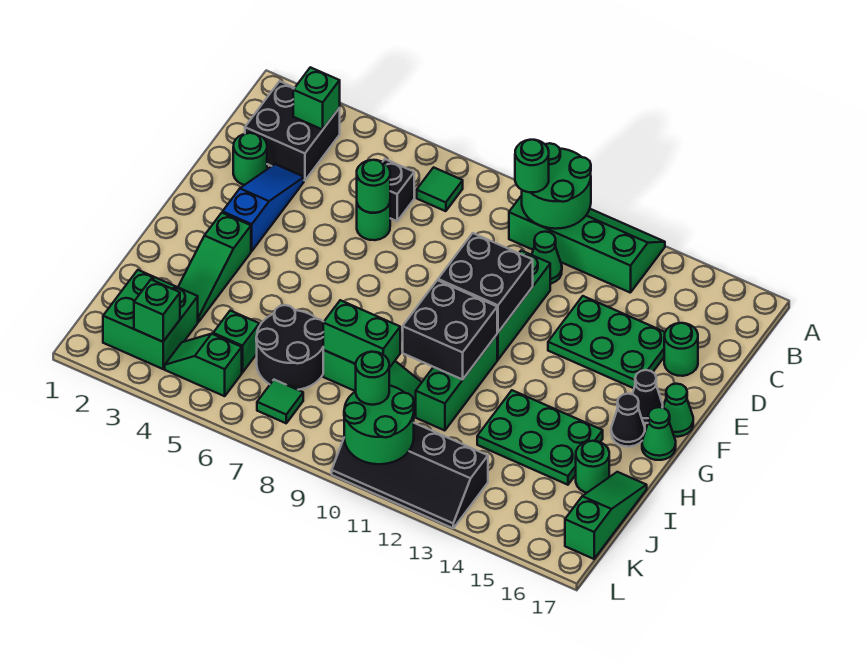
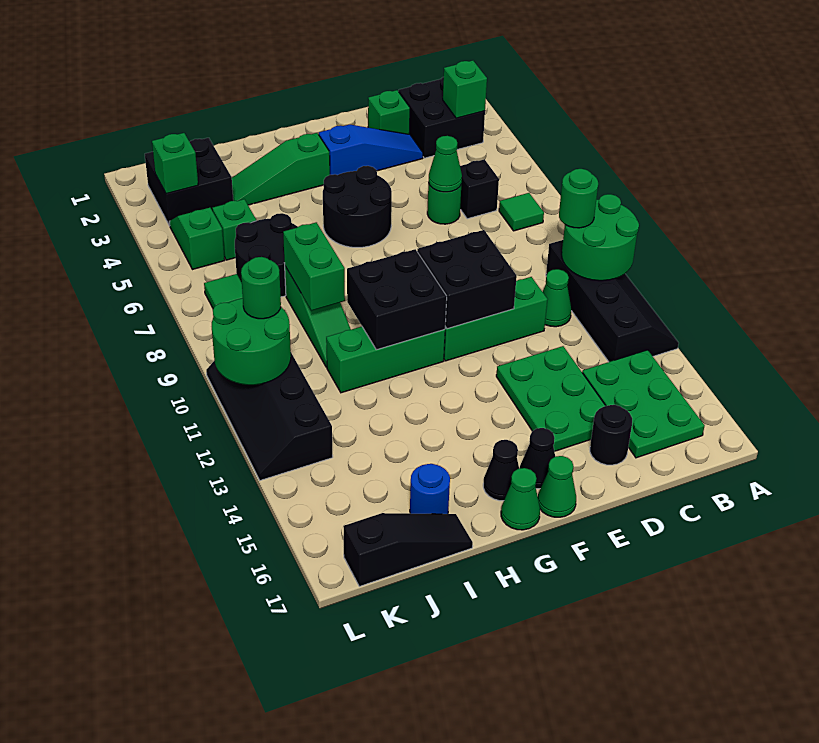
green 2x4 slope [509,195,665,293] -> black 2x4 slope [546,240,679,362]
green 1x1 round brick [233,133,267,185] -> green 1x1 brick [368,90,410,134]
green 1x1 round brick [357,160,390,213] -> green 1x1 cone [428,136,462,192]
green 1x1 round brick [664,323,698,376] -> black 1x1 round brick [590,405,632,465]
none -> black 2x2 round brick [323,166,392,247]
green 2x3 plate [477,390,603,485] -> green 2x3 plate moved to [582,350,705,458]
green 1x1 round brick [576,441,609,493] -> blue 1x1 round brick [410,464,450,514]
green 1x3 slope [565,472,647,559] -> black 1x3 slope [343,513,473,586]
green 2x2 brick [103,270,198,369] -> black 2x2 brick [145,138,233,226]

